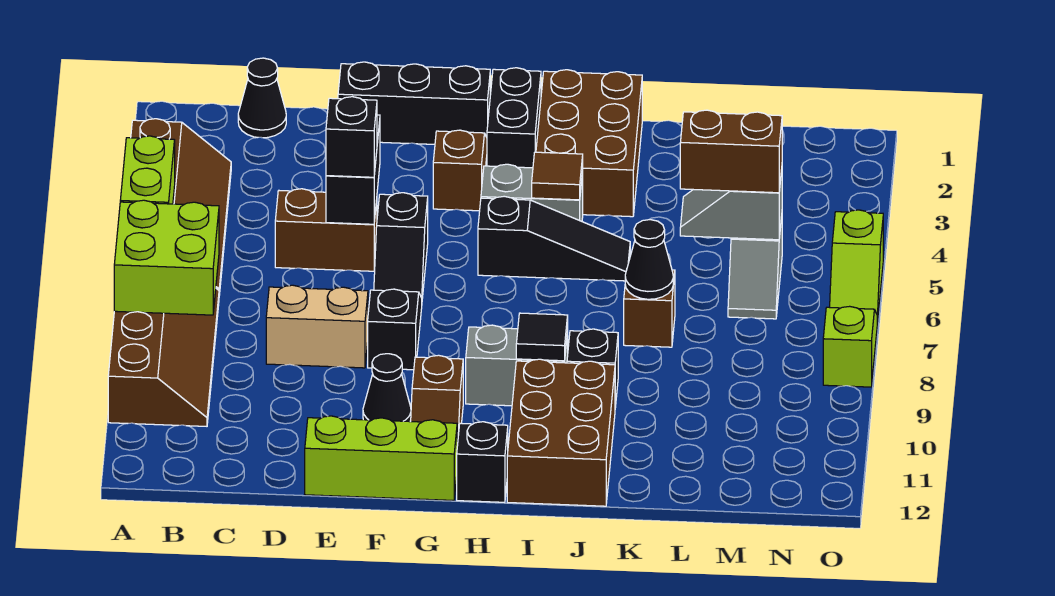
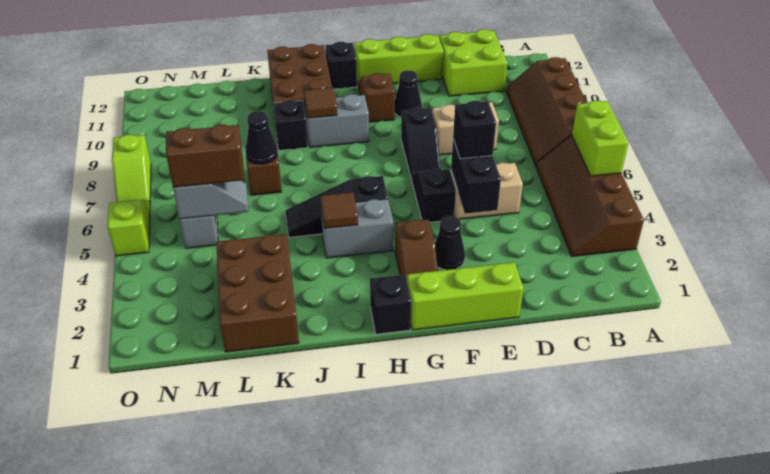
lime 2x2 brick [114,200,219,315] -> lime 2x2 brick moved to [439,29,507,96]
black 1x1 cone [238,58,286,138] -> black 1x1 cone moved to [435,216,465,270]
brown 1x2 brick [275,189,377,271] -> tan 1x2 brick [451,163,523,219]
black 1x3 brick [338,62,490,144] -> lime 1x3 brick [407,262,524,330]
black 1x2 brick [487,68,541,168] -> black 1x1 brick [370,275,411,334]
brown 2x3 brick [536,70,642,217] -> brown 2x3 brick moved to [216,234,299,352]
black 1x1 tile [516,313,568,361] -> brown 1x1 tile [304,88,337,118]

